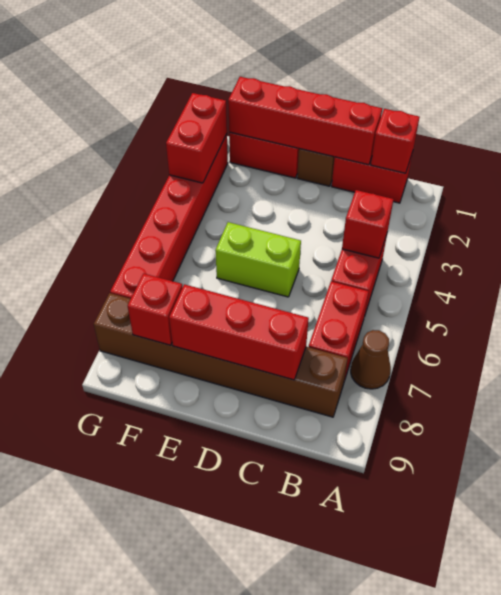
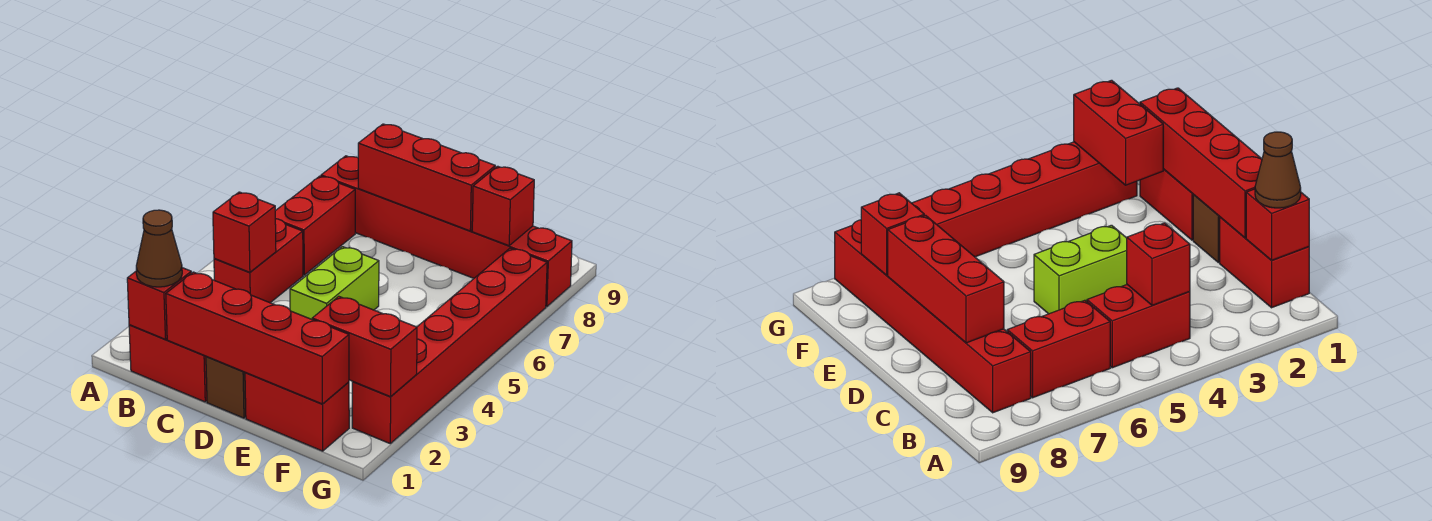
brown 1x1 cone [351,330,391,389] -> brown 1x1 cone moved to [136,210,182,287]
brown 1x6 brick [94,293,348,417] -> red 1x6 brick [321,156,572,307]
lime 1x2 brick [215,222,301,297] -> lime 1x2 brick turned to [290,247,379,319]
red 1x2 brick [166,93,227,183] -> red 1x2 brick turned to [312,296,417,397]

